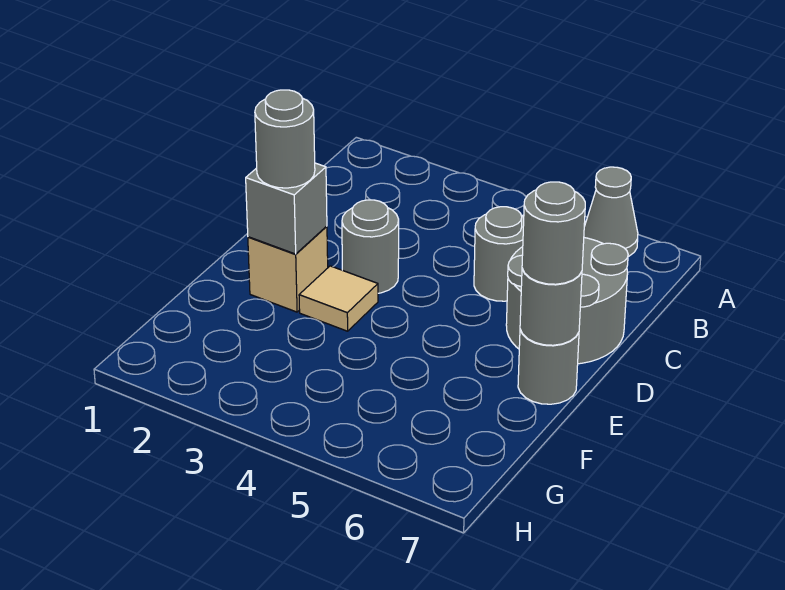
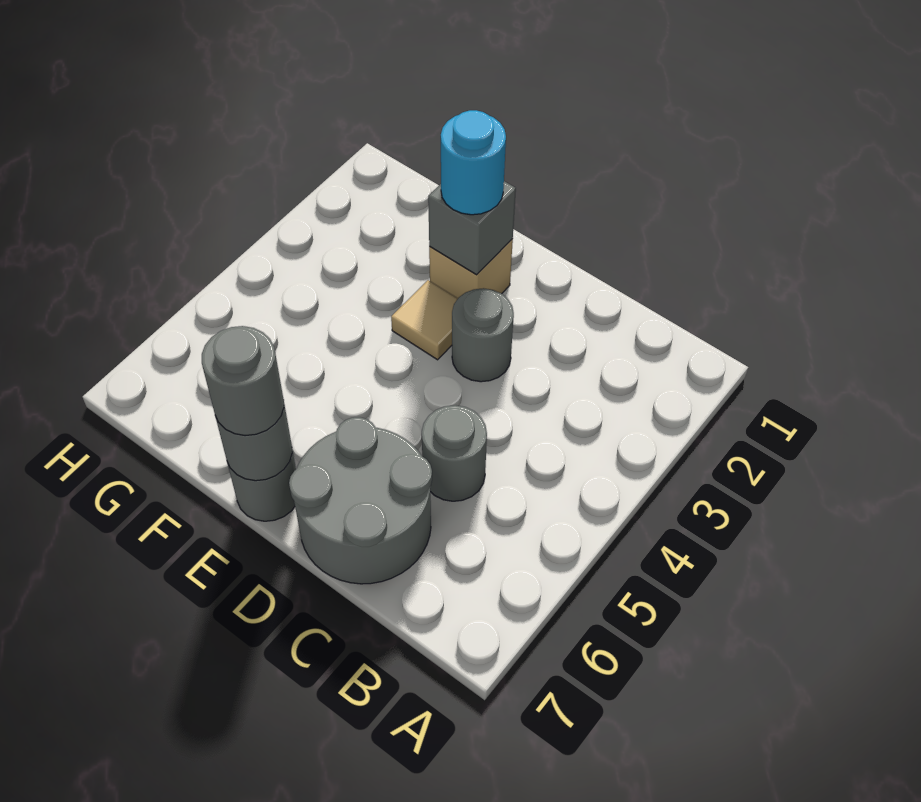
grey 1x1 cone [584,167,638,256] -> none
grey 1x1 round brick [255,90,315,188] -> cyan 1x1 round brick [441,110,506,215]

